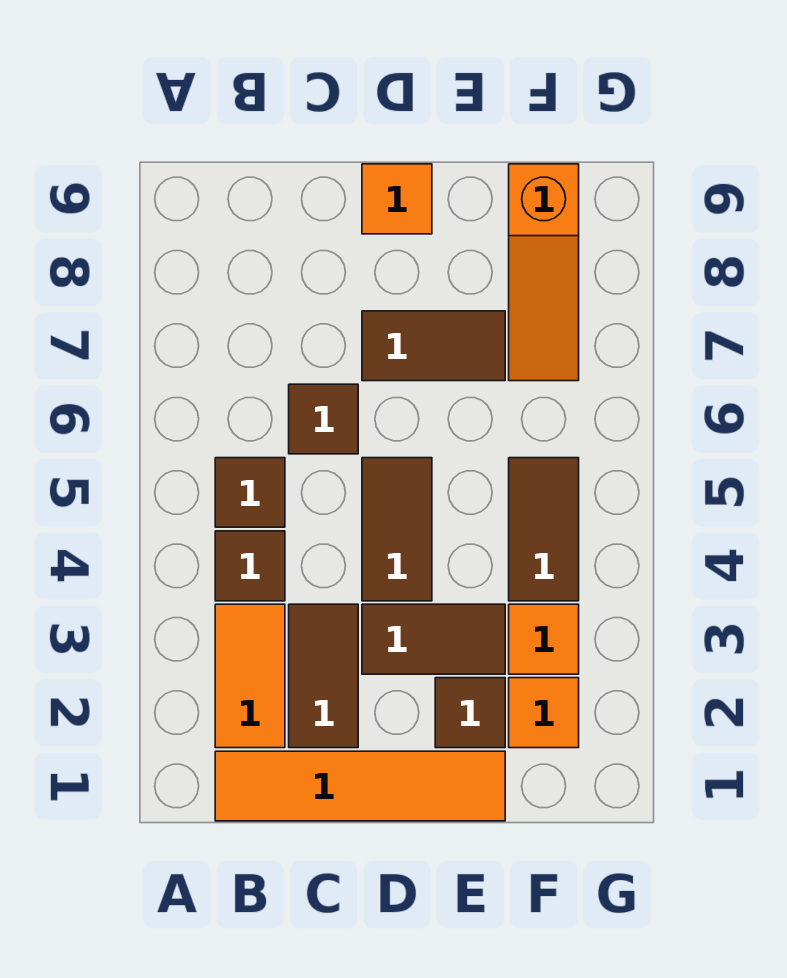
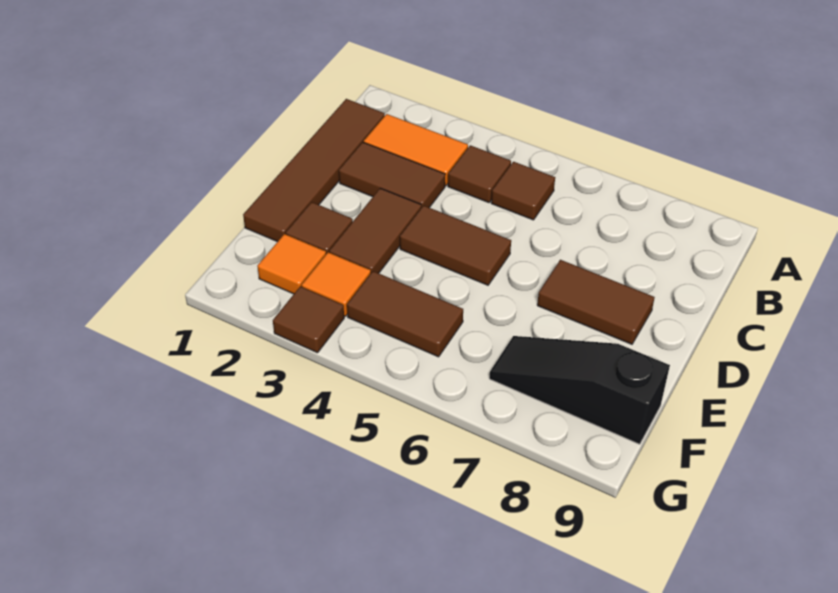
orange 1x4 tile [215,751,505,821] -> brown 1x4 tile [243,99,385,242]
brown 1x1 tile [289,384,358,454] -> brown 1x1 tile moved to [273,286,344,353]
brown 1x2 tile [362,311,505,381] -> brown 1x2 tile turned to [537,260,655,344]
orange 1x1 tile [362,164,432,234] -> none
orange 1x3 slope [509,164,579,381] -> black 1x3 slope [489,336,670,444]

